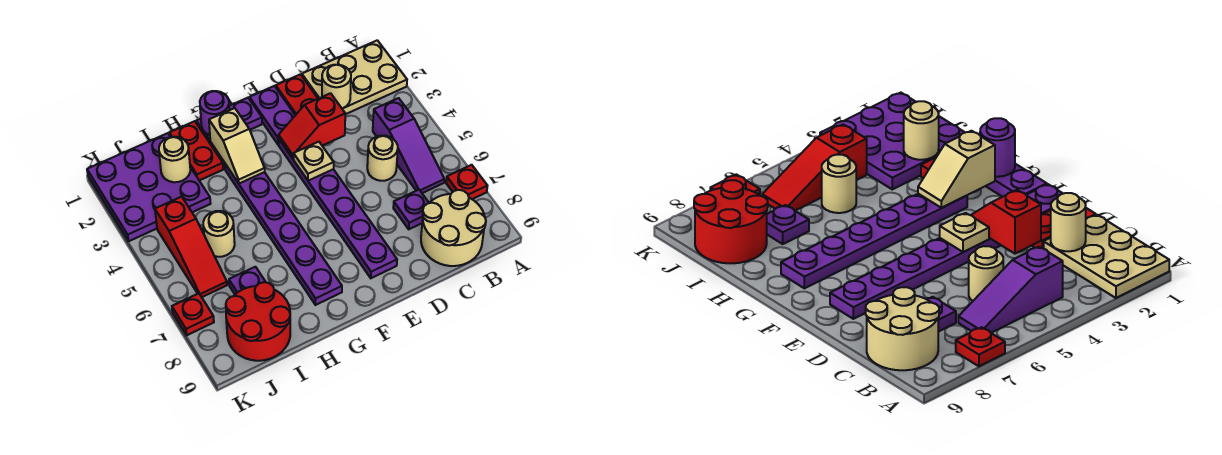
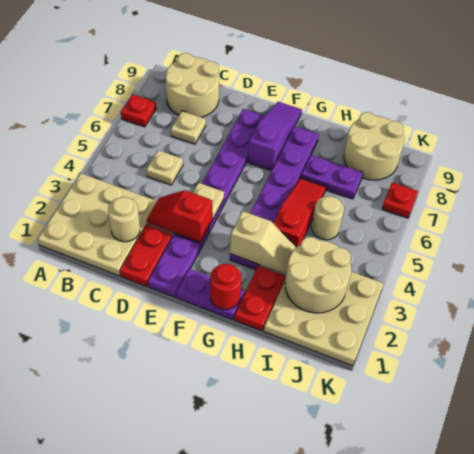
tan 2x3 plate [302,40,407,114] -> tan 3x3 plate [38,173,157,276]
purple 1x3 slope [373,98,444,193] -> purple 1x3 slope moved to [248,102,302,171]
tan 1x1 round brick [367,136,398,181] -> tan 1x1 plate [146,150,183,185]
purple 1x1 plate [393,190,429,229] -> tan 1x1 plate [171,111,206,144]
red 1x2 slope [279,93,345,159] -> red 1x2 slope turned to [147,190,212,243]
purple 1x1 round brick [200,91,229,135] -> red 1x1 round brick [210,264,241,309]
tan 1x2 slope [209,108,265,183] -> tan 1x2 slope turned to [230,211,296,274]
purple 3x3 plate [87,133,211,241] -> tan 3x3 plate [264,272,384,366]
tan 1x1 round brick [159,137,190,182] -> tan 2x2 round brick [285,237,351,313]
purple 1x1 plate [229,267,265,294] -> purple 1x2 plate [301,155,363,199]
red 2x2 round brick [226,282,290,361] -> tan 2x2 round brick [344,112,404,180]
red 1x3 slope [155,197,227,297] -> red 1x3 slope moved to [273,178,326,247]

